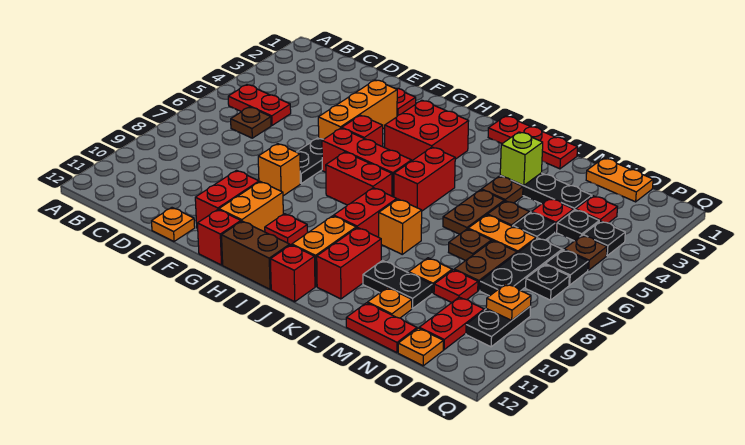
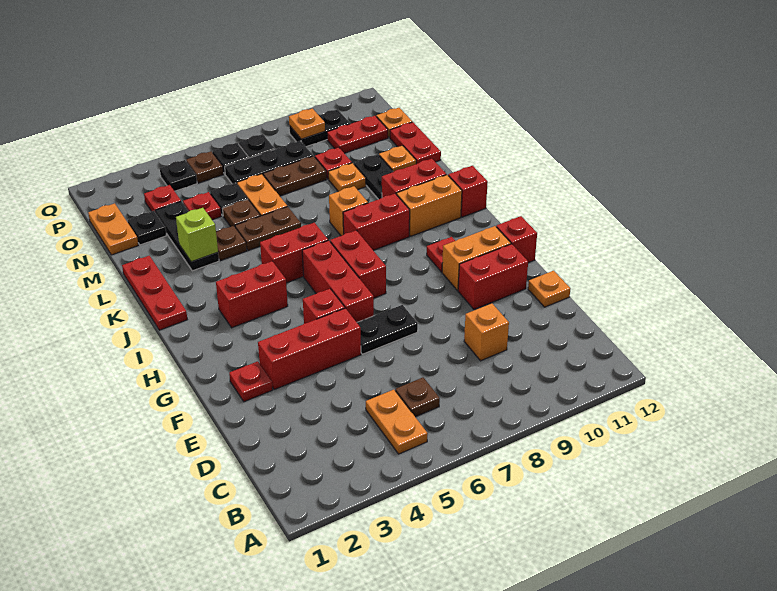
red 1x2 plate [228,85,291,125] -> orange 1x2 plate [366,390,428,454]
orange 1x3 brick [318,80,397,139] -> red 1x3 brick [258,308,361,390]
orange 1x1 brick [258,144,300,196] -> orange 1x1 brick moved to [464,303,509,361]
red 2x2 brick [385,100,469,161] -> red 1x2 brick [216,261,288,328]
brown 1x2 brick [222,221,290,289] -> none
brown 1x1 plate [449,229,491,261] -> none
black 1x1 plate [557,210,599,241] -> black 1x1 plate moved to [128,211,166,245]

